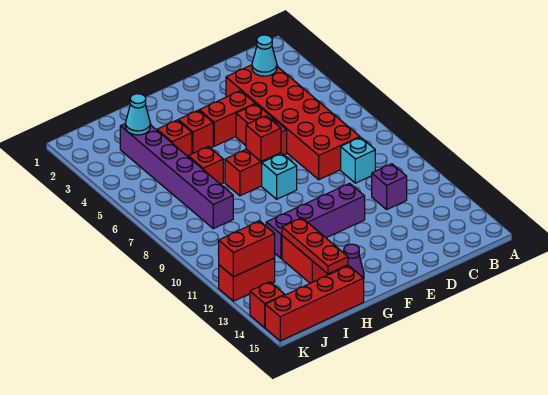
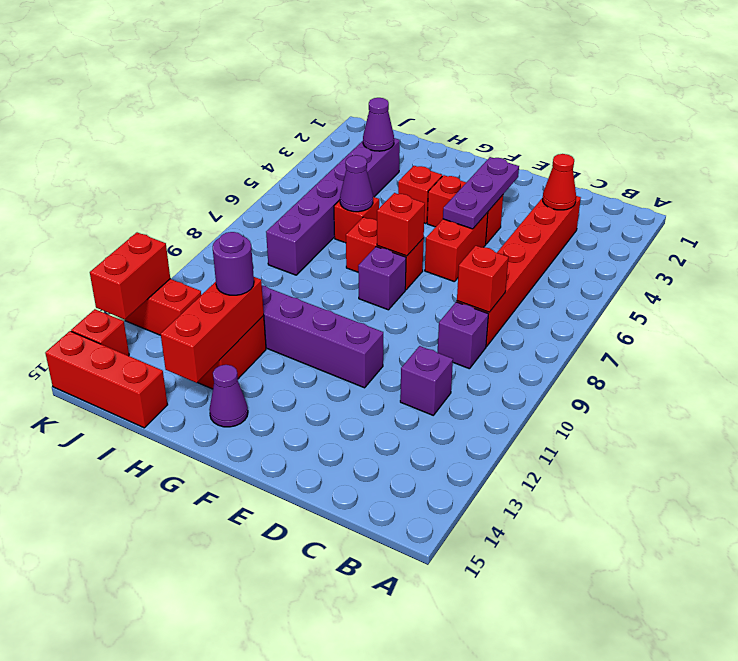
red 2x6 brick [226,65,360,180] -> red 1x6 brick [457,196,581,347]
cyan 1x1 cone [252,35,277,76] -> red 1x1 cone [543,154,576,210]
cyan 1x1 brick [341,137,375,183] -> purple 1x1 brick [438,302,488,369]
none -> purple 1x3 plate [443,157,519,229]
cyan 1x1 brick [262,153,297,199] -> purple 1x1 brick [358,247,406,310]
red 1x1 brick [157,120,192,156] -> red 1x1 brick moved to [457,246,508,312]
none -> purple 1x1 cone [340,155,373,212]
red 1x3 plate [282,218,348,274] -> red 1x3 brick [161,277,264,383]
none -> purple 1x1 round brick [213,232,254,295]
red 1x4 brick [265,266,364,341] -> red 1x3 brick [45,331,168,428]
cyan 1x1 cone [125,94,150,135] -> purple 1x1 cone [363,98,394,151]
red 1x2 brick [219,221,275,277] -> red 1x2 brick turned to [90,232,170,320]

